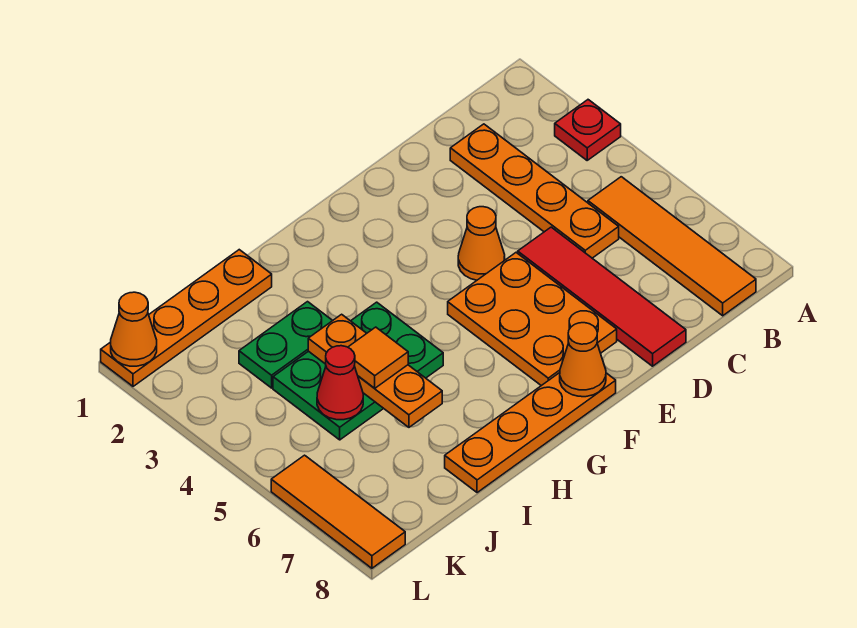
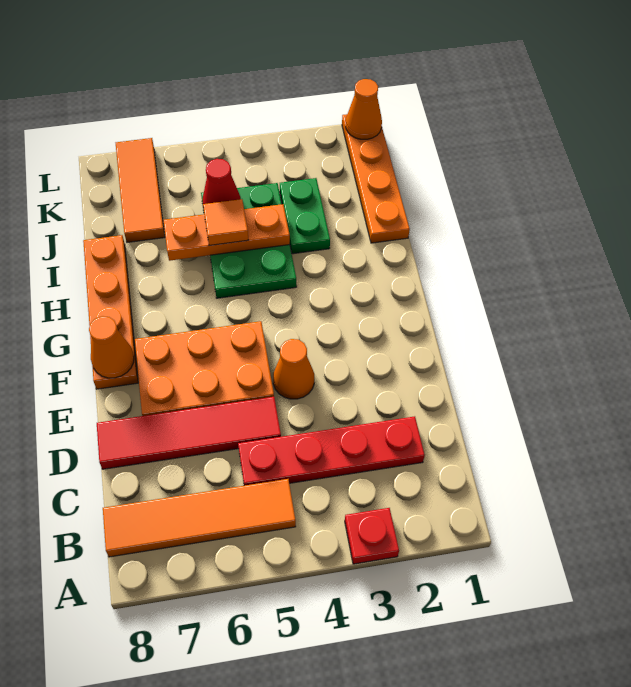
orange 1x4 plate [450,124,619,258] -> red 1x4 plate [238,416,425,486]
orange 1x3 tile [271,455,405,568] -> orange 1x3 tile turned to [116,138,165,242]

